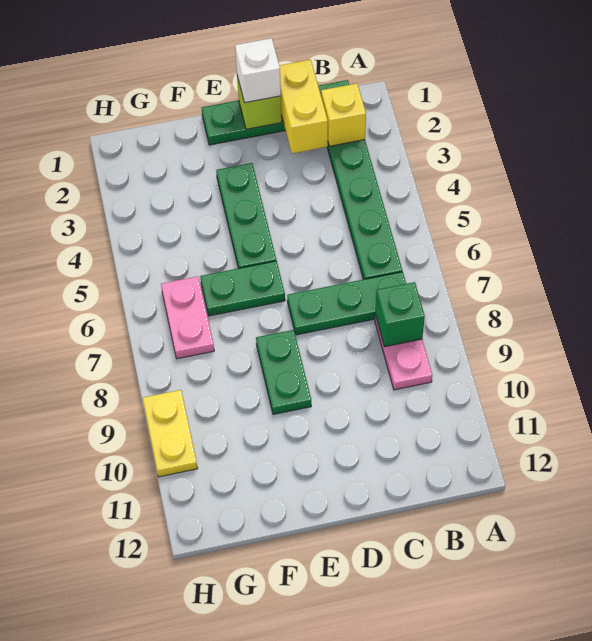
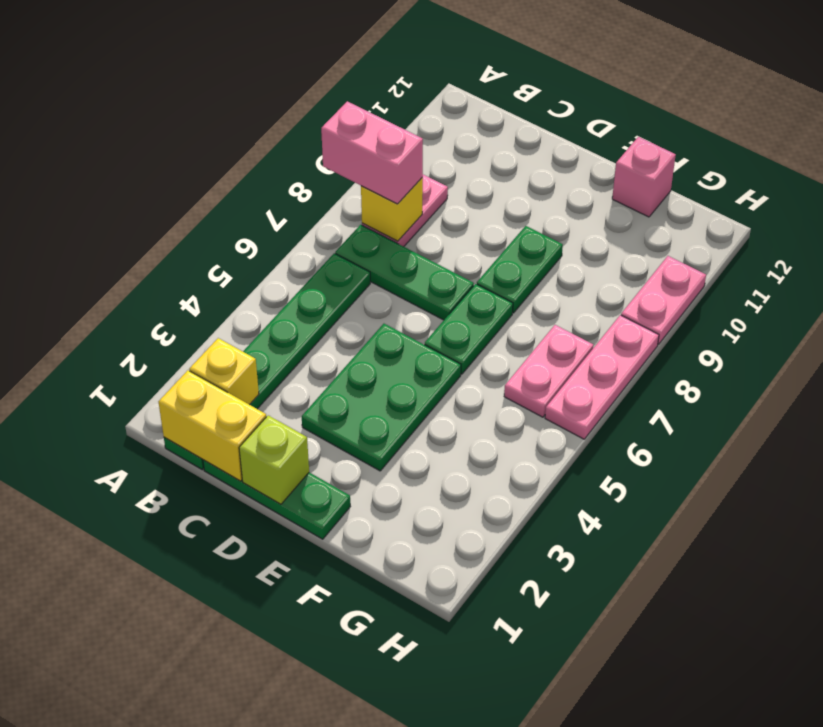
none -> pink 1x2 brick [321,101,423,204]
green 1x1 brick [375,282,425,347] -> yellow 1x1 brick [361,178,423,241]
yellow 1x2 brick [279,60,328,153] -> yellow 1x2 brick turned to [159,370,266,481]
white 1x1 brick [235,38,281,103] -> none
green 1x3 plate [216,163,276,268] -> green 2x3 plate [302,324,461,471]
green 1x2 plate [200,261,285,316] -> green 1x2 plate turned to [424,284,513,374]
none -> pink 1x1 brick [612,137,676,217]
none -> pink 1x3 plate [545,315,659,439]
yellow 1x2 plate [143,390,198,477] -> pink 1x2 plate [621,256,706,344]

